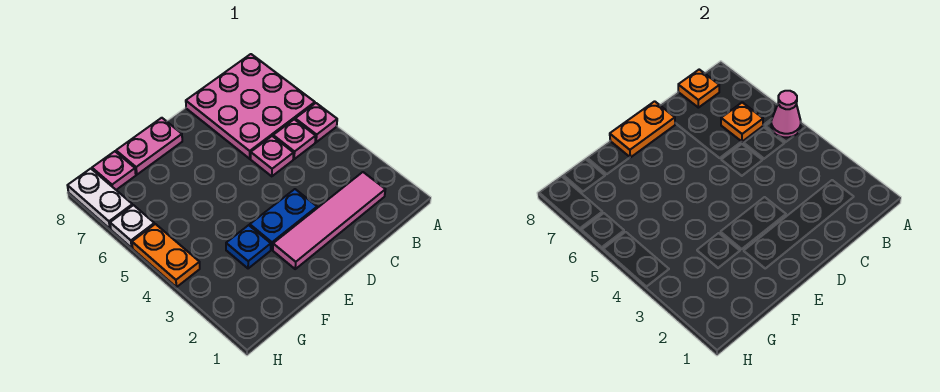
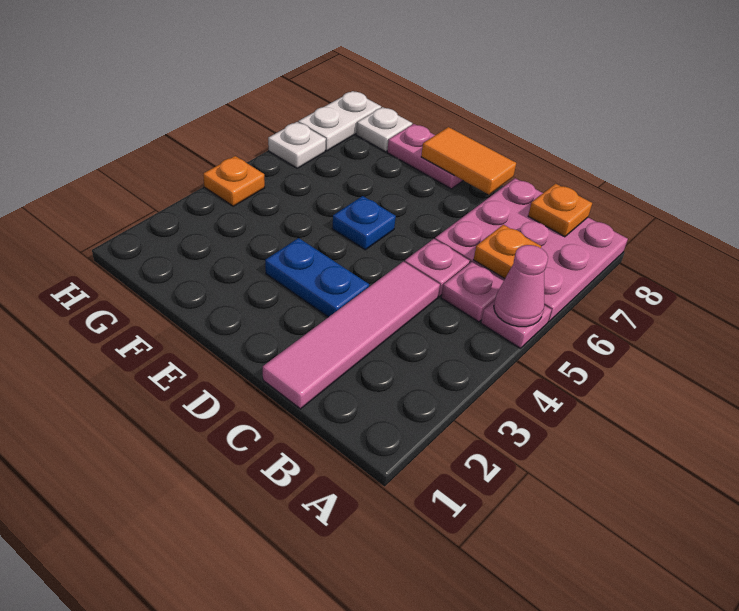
pink 1x4 tile [273,172,385,269] -> pink 1x4 tile turned to [263,262,440,409]
orange 1x2 plate [610,101,675,157] -> orange 1x2 tile [421,127,516,194]
blue 1x1 plate [226,225,271,269] -> blue 1x1 plate moved to [332,196,396,250]
pink 1x1 plate [92,151,136,190] -> white 1x1 plate [356,107,412,152]
orange 1x2 plate [132,224,200,287] -> orange 1x1 plate [203,156,265,206]

